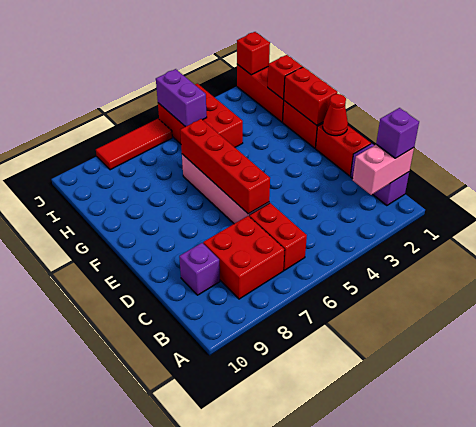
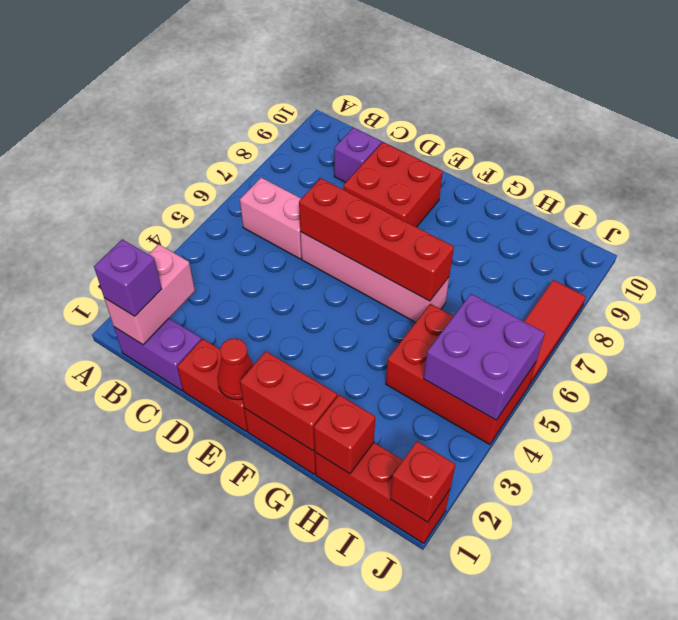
red 1x2 brick [249,203,307,270] -> pink 1x2 brick [240,178,302,259]
red 2x2 brick [203,216,285,299] -> red 2x2 brick moved to [344,142,443,227]
purple 1x2 brick [156,69,207,127] -> purple 2x2 brick [424,294,545,420]

